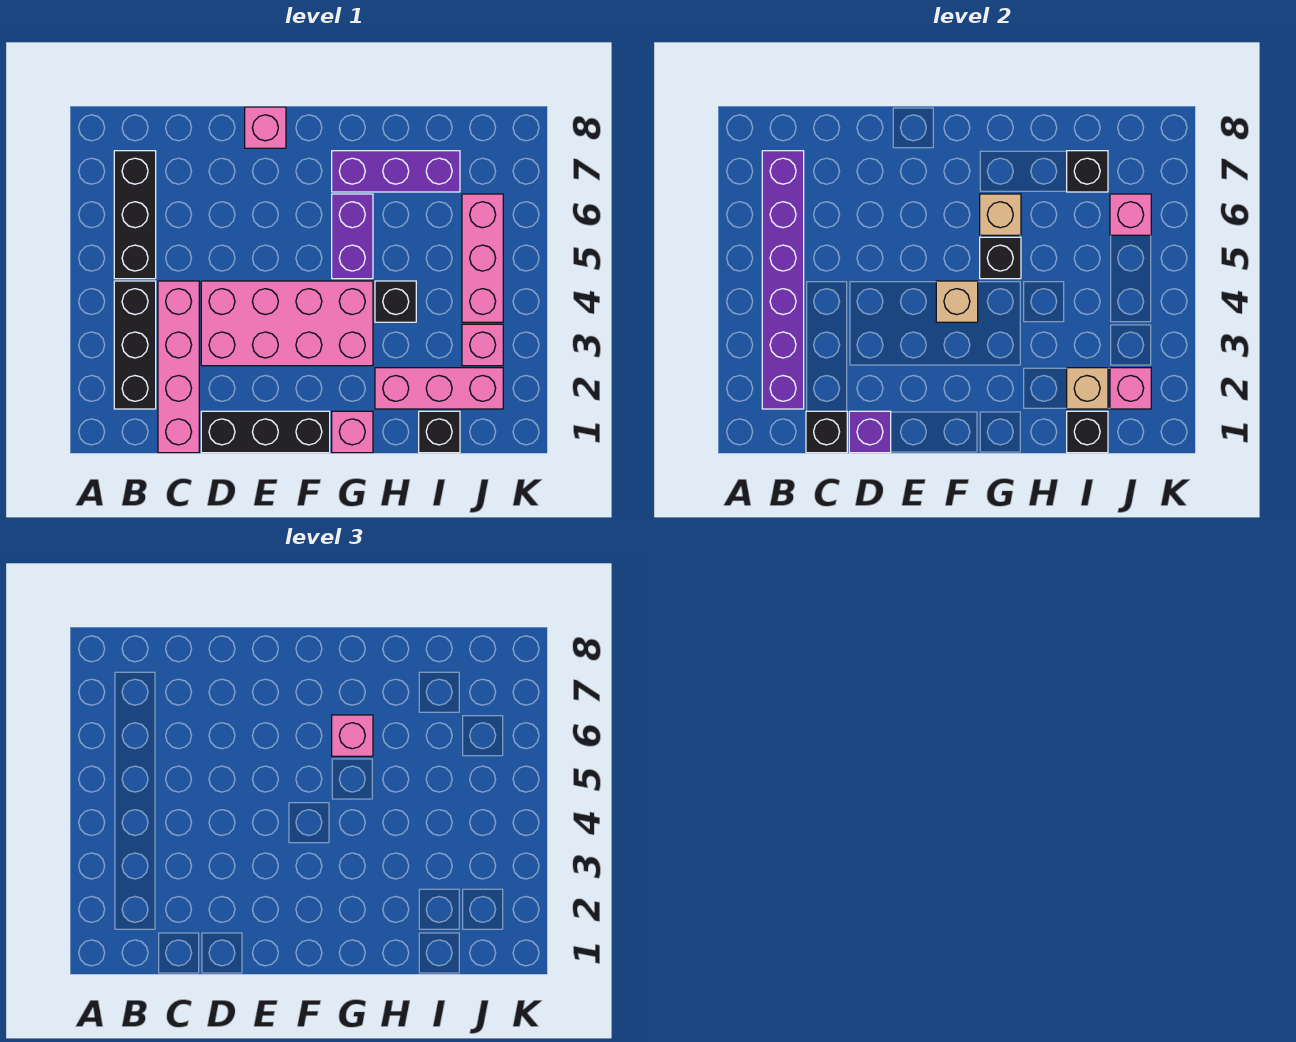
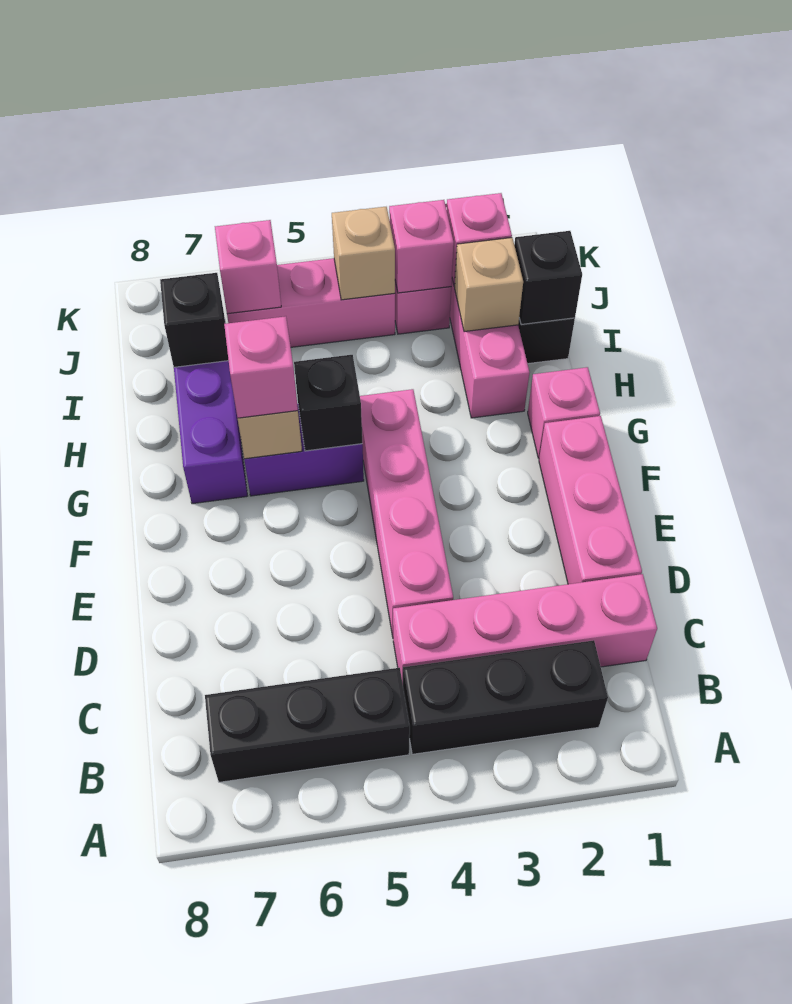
purple 1x6 brick [762,151,804,409] -> none
black 1x1 brick [806,411,847,453] -> none
black 1x3 brick [201,411,330,453] -> pink 1x3 brick [539,416,642,584]
purple 1x1 brick [849,411,891,453] -> none
pink 2x4 brick [201,281,373,366] -> pink 1x4 brick [360,389,453,636]
pink 1x1 brick [245,107,286,148] -> pink 1x1 brick moved to [389,200,454,293]
tan 1x1 brick [936,281,978,322] -> tan 1x1 brick moved to [332,207,395,300]
black 1x1 brick [375,281,416,322] -> none

